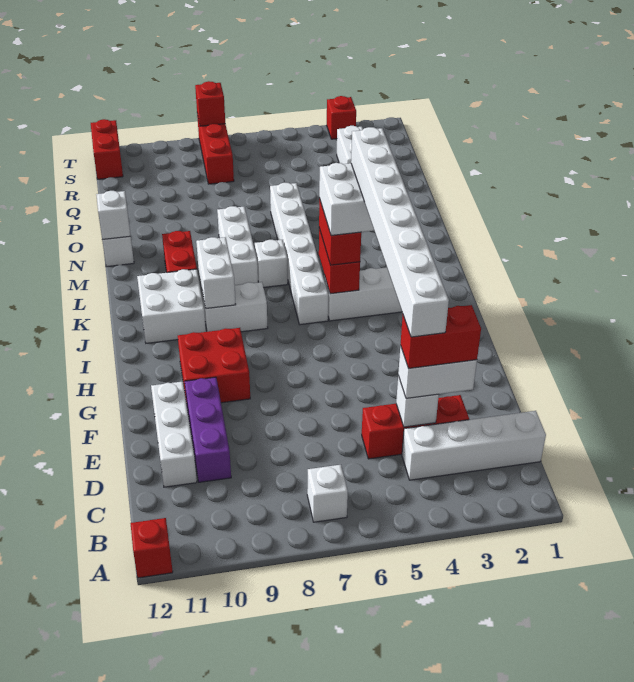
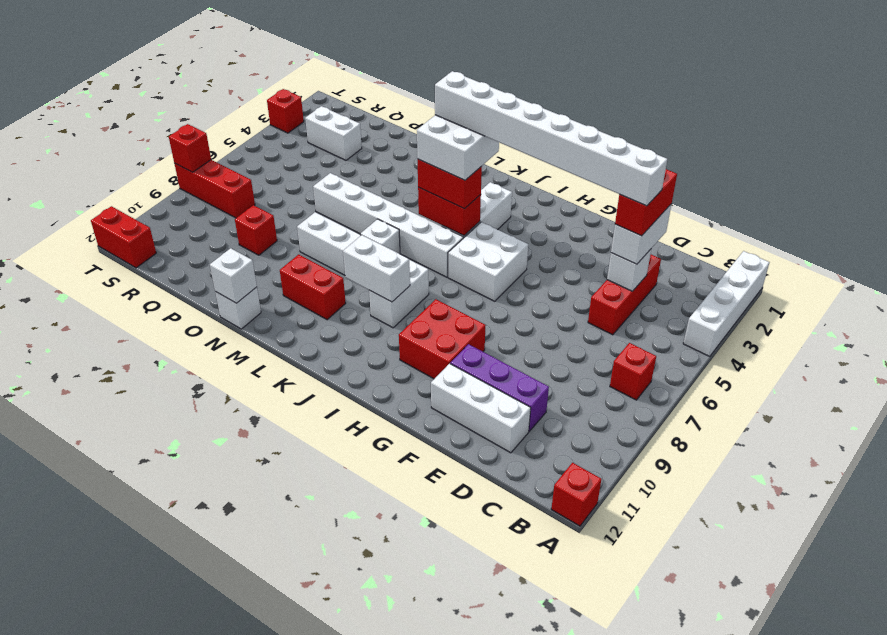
white 1x1 brick [307,465,348,522] -> red 1x1 brick [610,343,656,400]
white 1x4 brick [402,411,546,480] -> white 1x4 brick moved to [683,251,769,357]
white 2x2 brick [137,269,206,343] -> white 2x2 brick moved to [448,222,528,301]
none -> red 1x1 brick [235,205,277,255]

